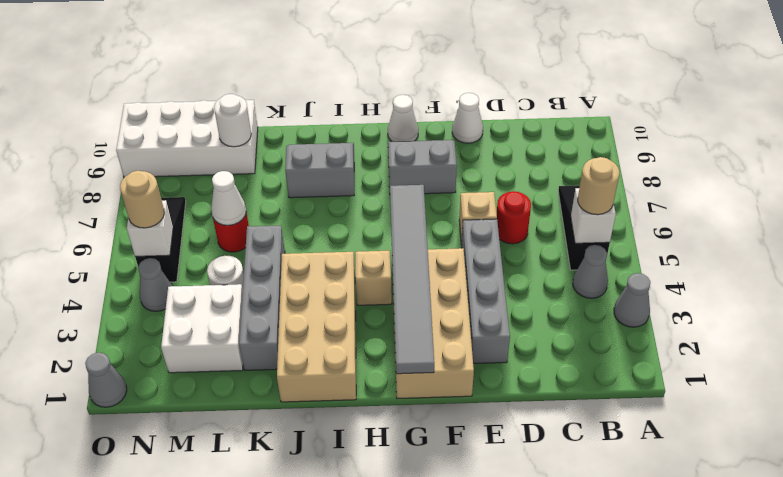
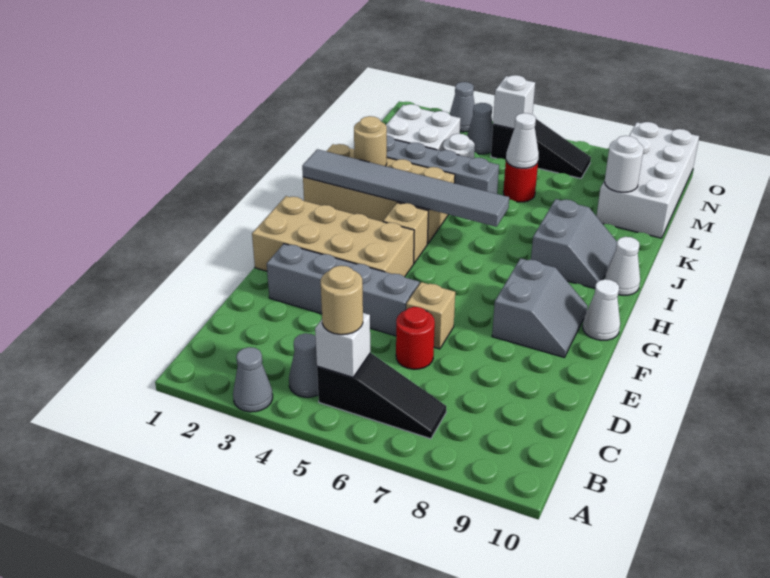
white 1x1 cone [452,93,483,143] -> white 1x1 cone moved to [605,237,640,295]
grey 1x6 tile [390,185,434,374] -> grey 1x6 tile moved to [302,149,509,227]
tan 1x1 round brick [120,171,164,228] -> tan 1x1 round brick moved to [354,116,387,166]
grey 1x1 cone [85,352,127,407] -> grey 1x1 cone moved to [450,82,475,132]

